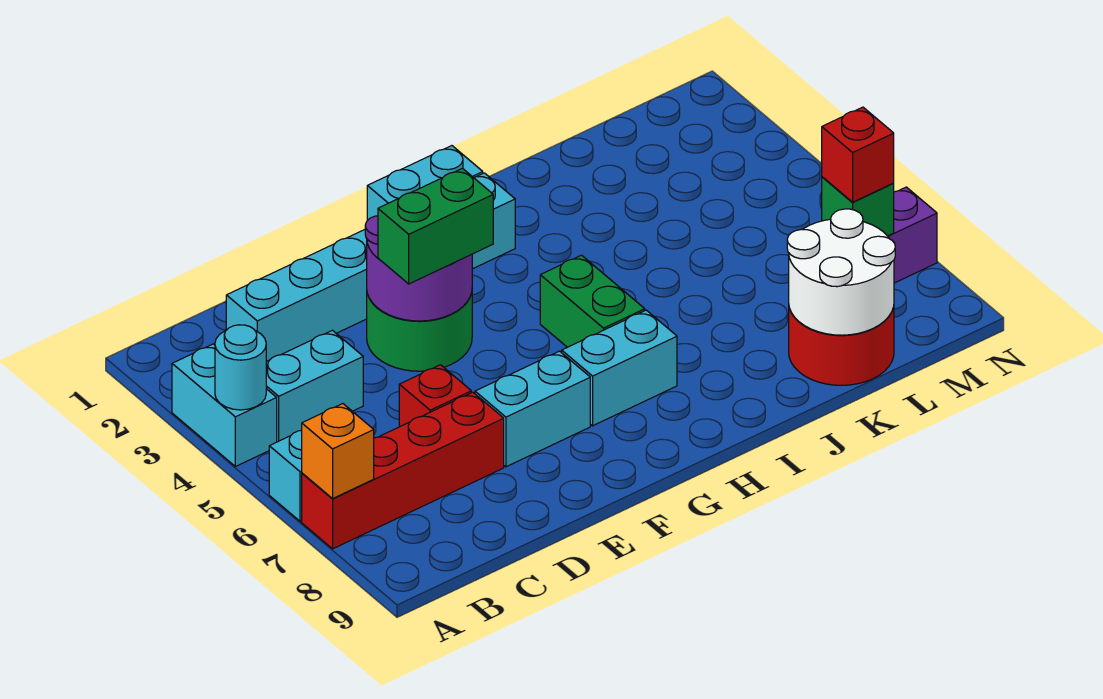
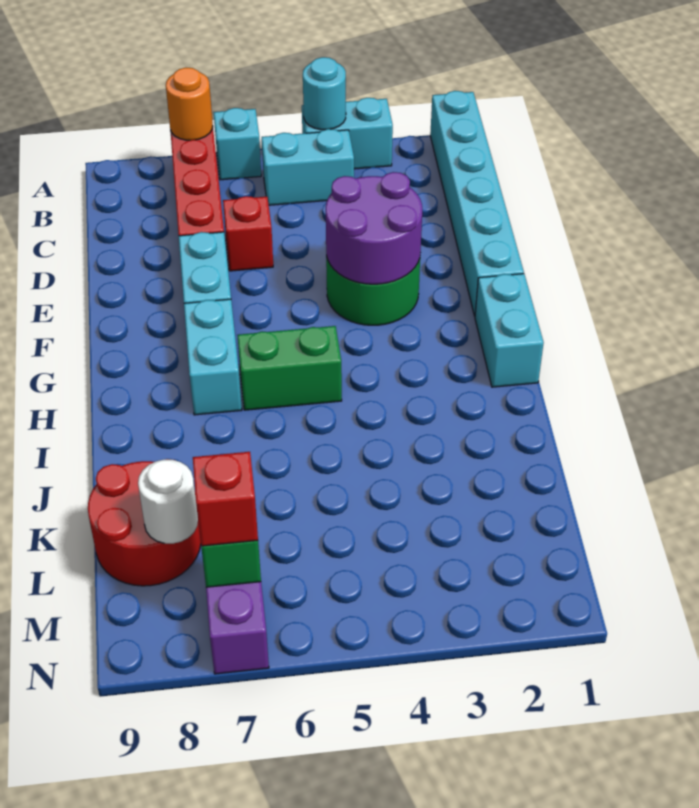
orange 1x1 brick [302,404,374,498] -> orange 1x1 round brick [166,68,213,140]
cyan 1x2 brick [266,330,363,442] -> cyan 1x2 brick turned to [262,129,354,205]
cyan 1x6 brick [226,173,515,362] -> cyan 1x6 brick moved to [430,91,524,316]
green 1x2 brick [378,168,493,284] -> none
white 2x2 round brick [787,209,895,335] -> white 1x1 round brick [138,460,198,544]

